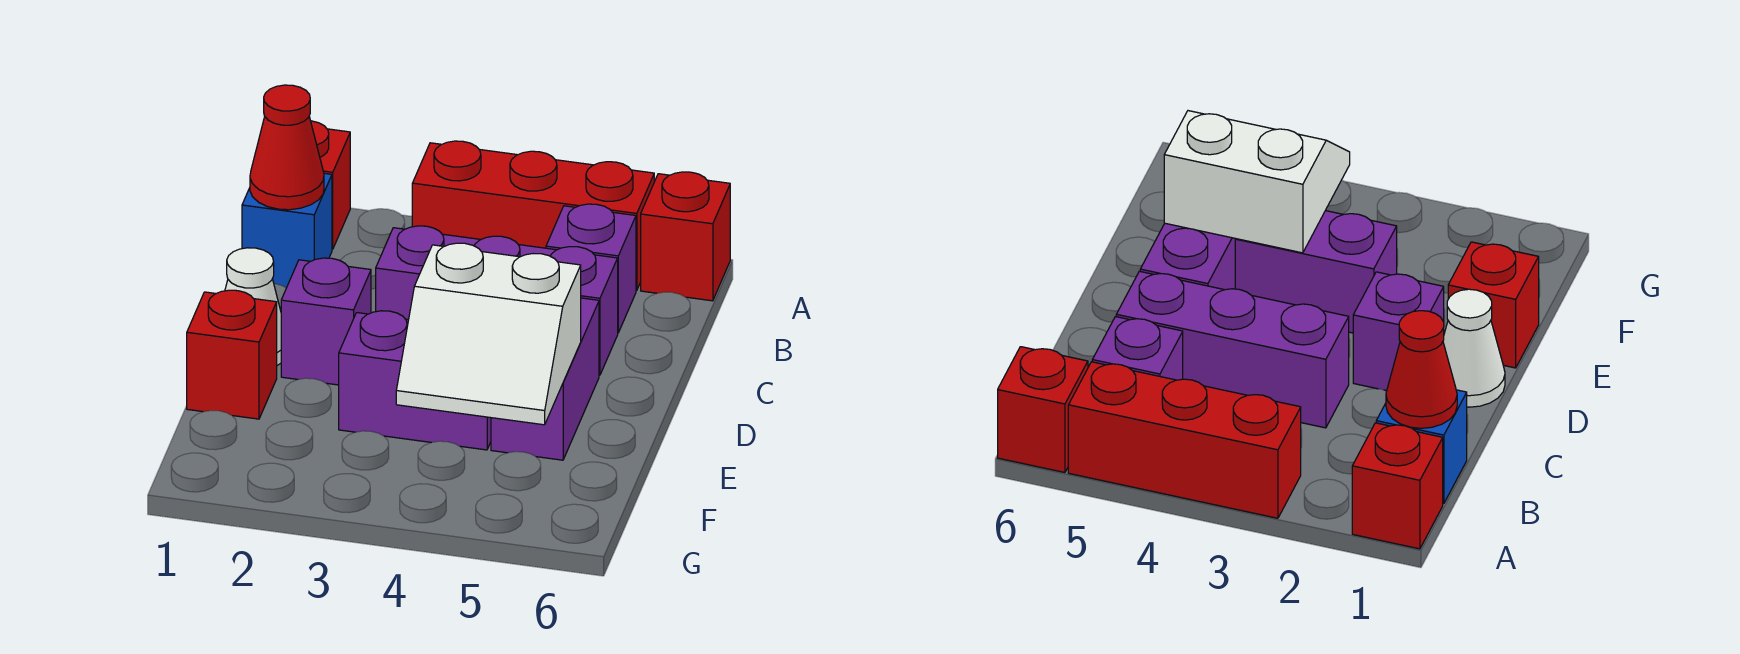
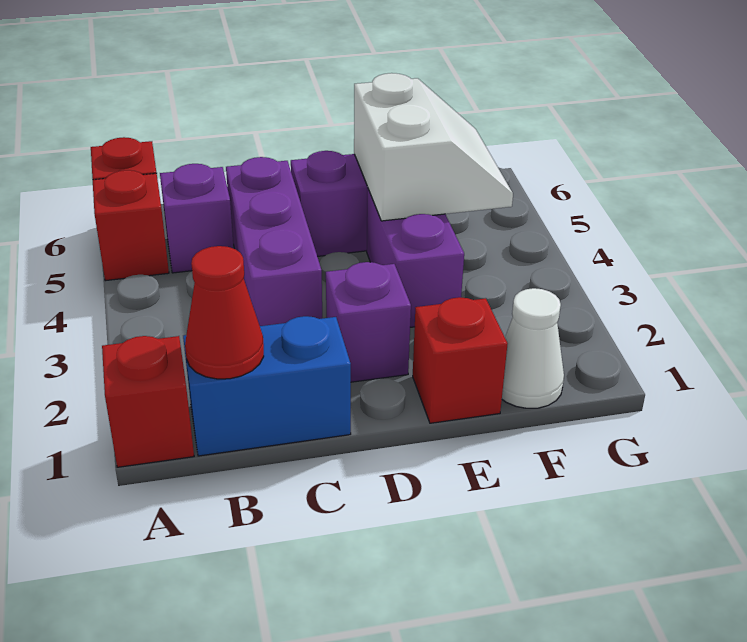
red 1x3 brick [412,141,654,291] -> red 1x1 brick [93,170,169,281]
blue 1x1 brick [242,173,332,288] -> blue 1x2 brick [183,316,351,456]
white 1x1 cone [225,248,281,365] -> white 1x1 cone moved to [502,288,564,408]

